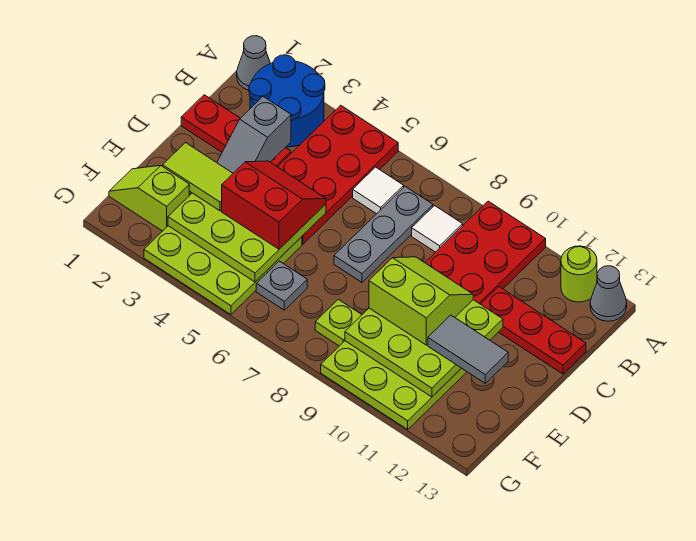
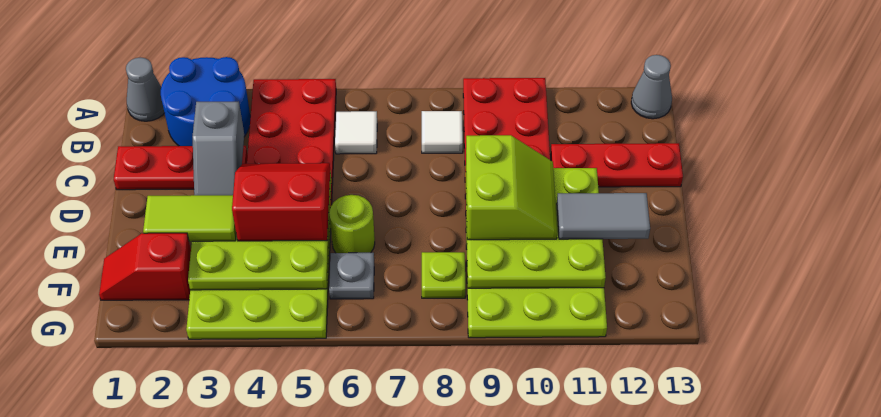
lime 1x1 round brick [561,246,597,302] -> lime 1x1 round brick moved to [329,195,375,253]
grey 1x3 plate [334,186,433,282] -> none
lime 2x2 slope [369,257,473,345] -> lime 2x2 slope turned to [466,135,557,240]
lime 1x2 slope [109,166,189,231] -> red 1x2 slope [99,233,191,300]

